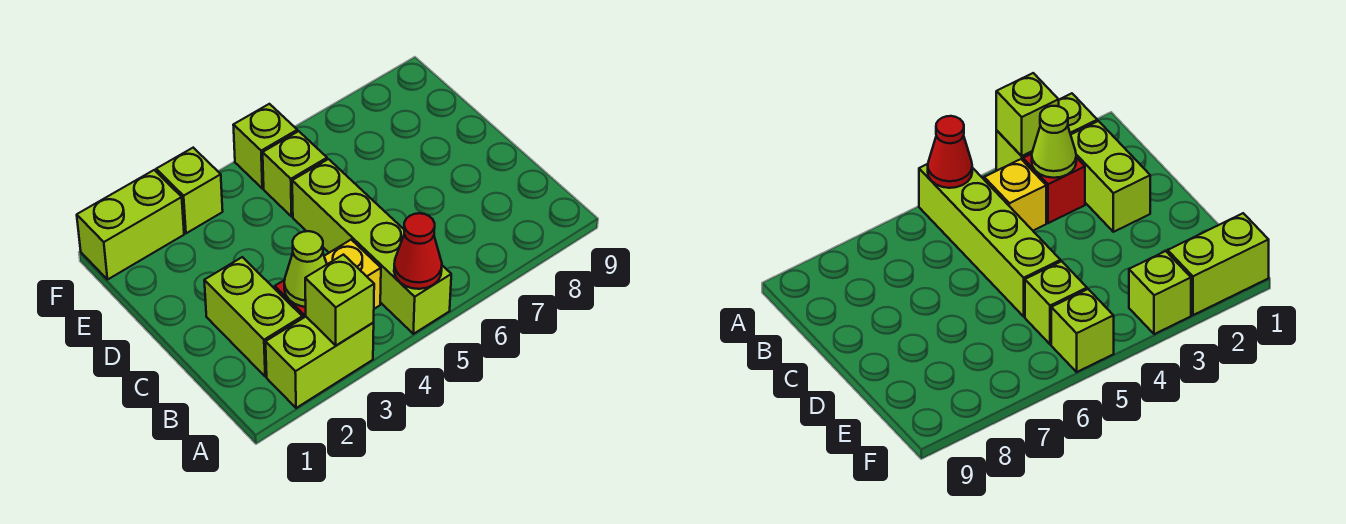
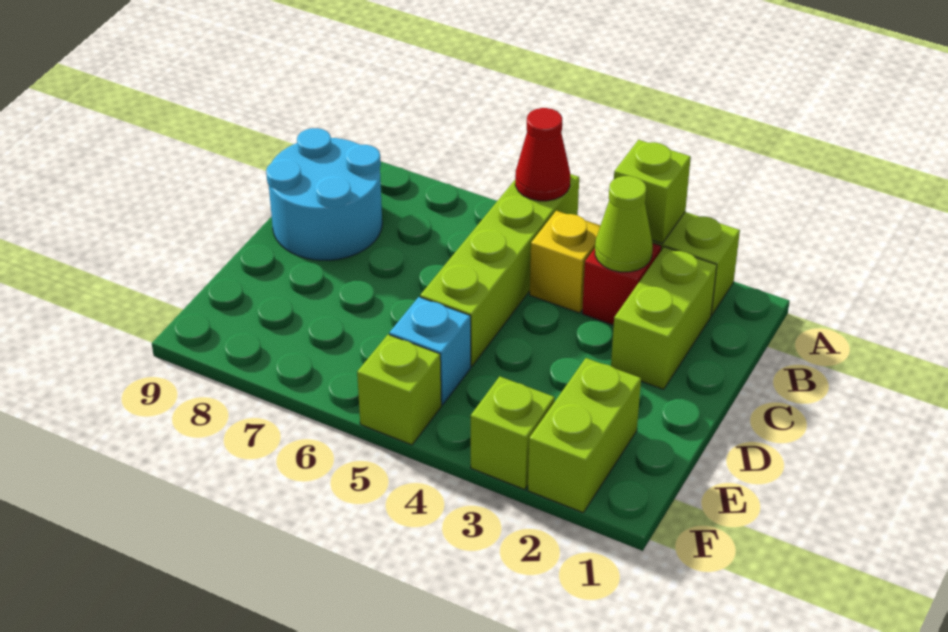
none -> cyan 2x2 round brick [266,128,382,260]
lime 1x1 brick [263,131,327,216] -> cyan 1x1 brick [389,297,471,405]
lime 1x2 brick [77,170,184,280] -> lime 1x2 brick turned to [528,358,641,513]

